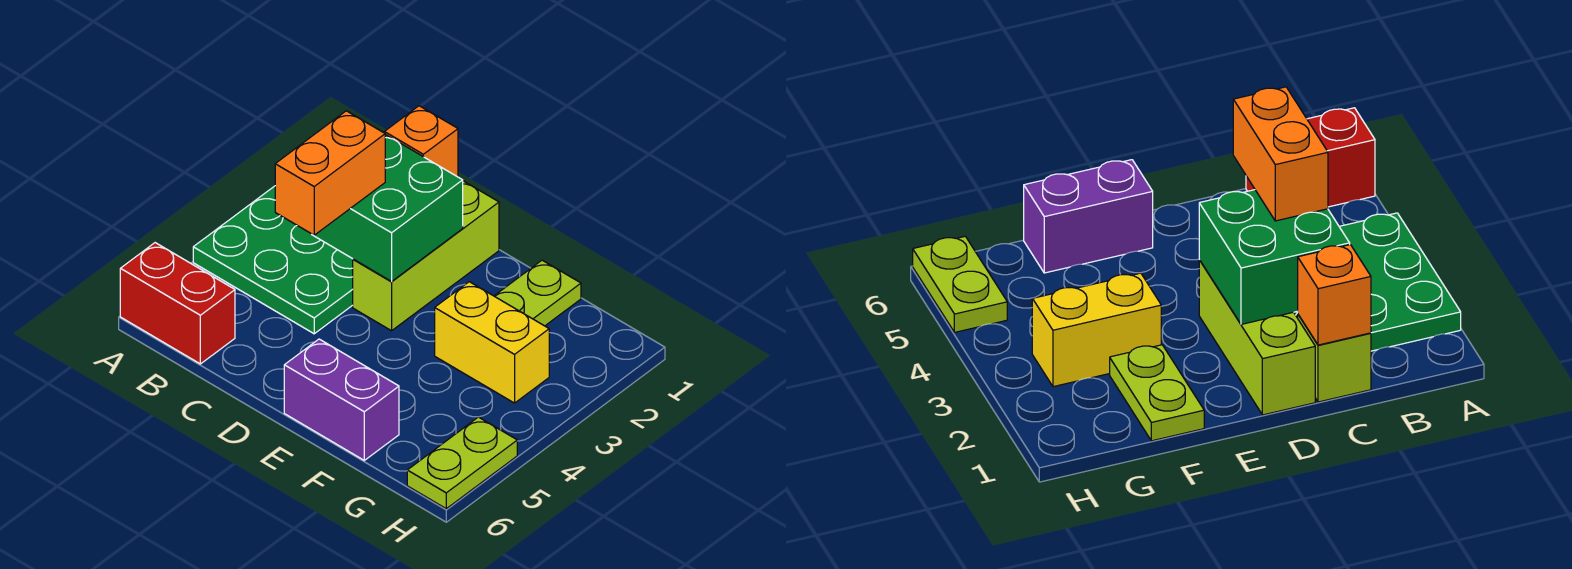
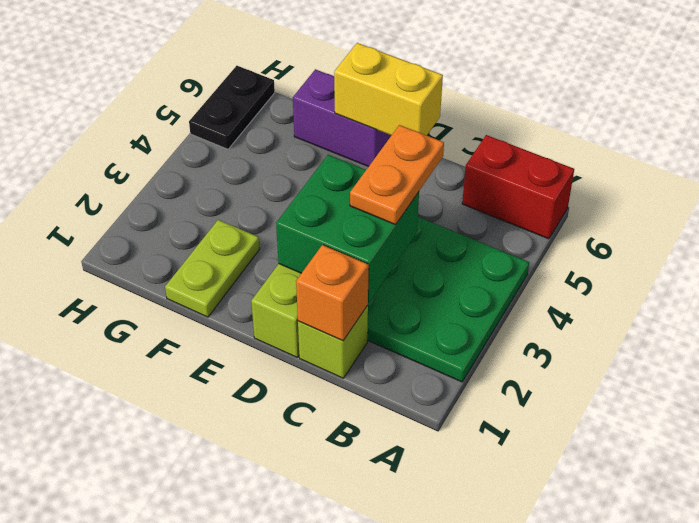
orange 1x2 brick [275,111,385,235] -> orange 1x2 plate [350,125,444,225]
yellow 1x2 brick [435,282,549,403] -> yellow 1x2 brick moved to [334,43,443,135]
lime 1x2 plate [407,417,517,509] -> black 1x2 plate [189,66,275,149]

